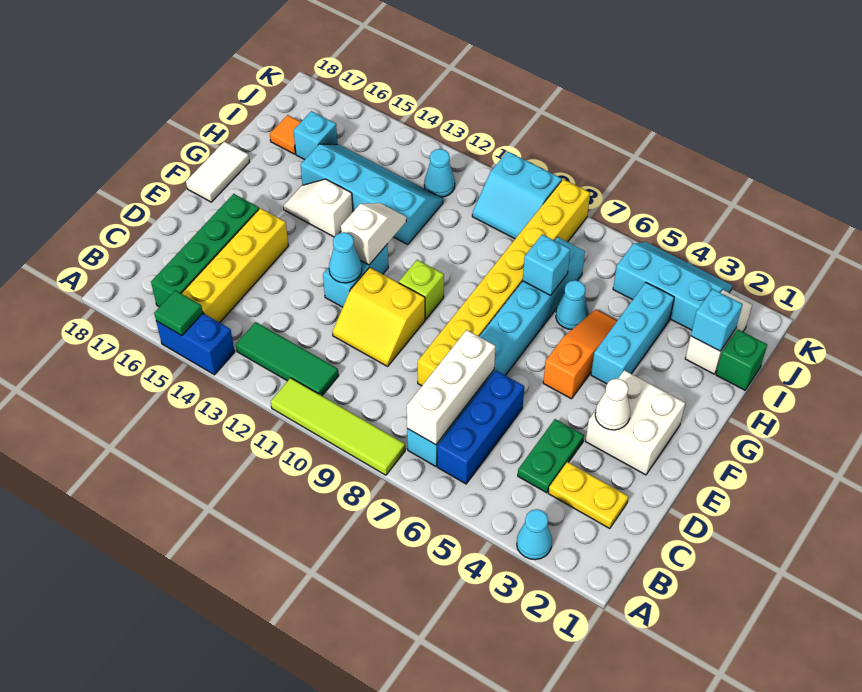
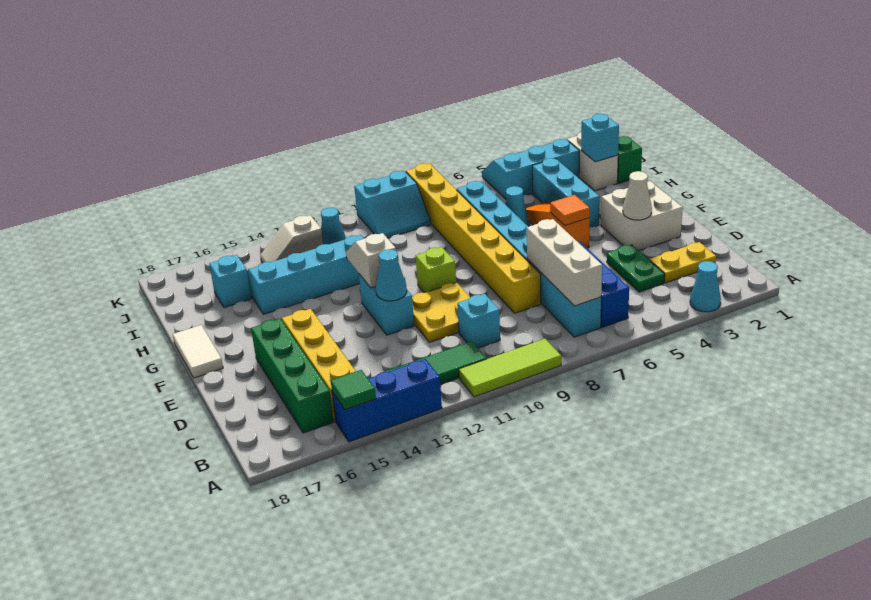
lime 1x4 tile [271,378,405,475] -> lime 1x3 tile [459,339,561,397]
blue 1x2 brick [156,313,235,375] -> blue 1x3 brick [332,359,442,442]
yellow 2x2 slope [333,267,425,366] -> yellow 2x2 plate [412,282,470,342]
white 1x2 slope [283,179,353,237] -> white 1x2 slope moved to [260,215,323,263]
cyan 1x1 brick [523,235,570,295] -> cyan 1x1 brick moved to [457,294,500,348]
orange 1x1 tile [270,115,301,154] -> orange 1x1 tile moved to [550,195,590,225]

